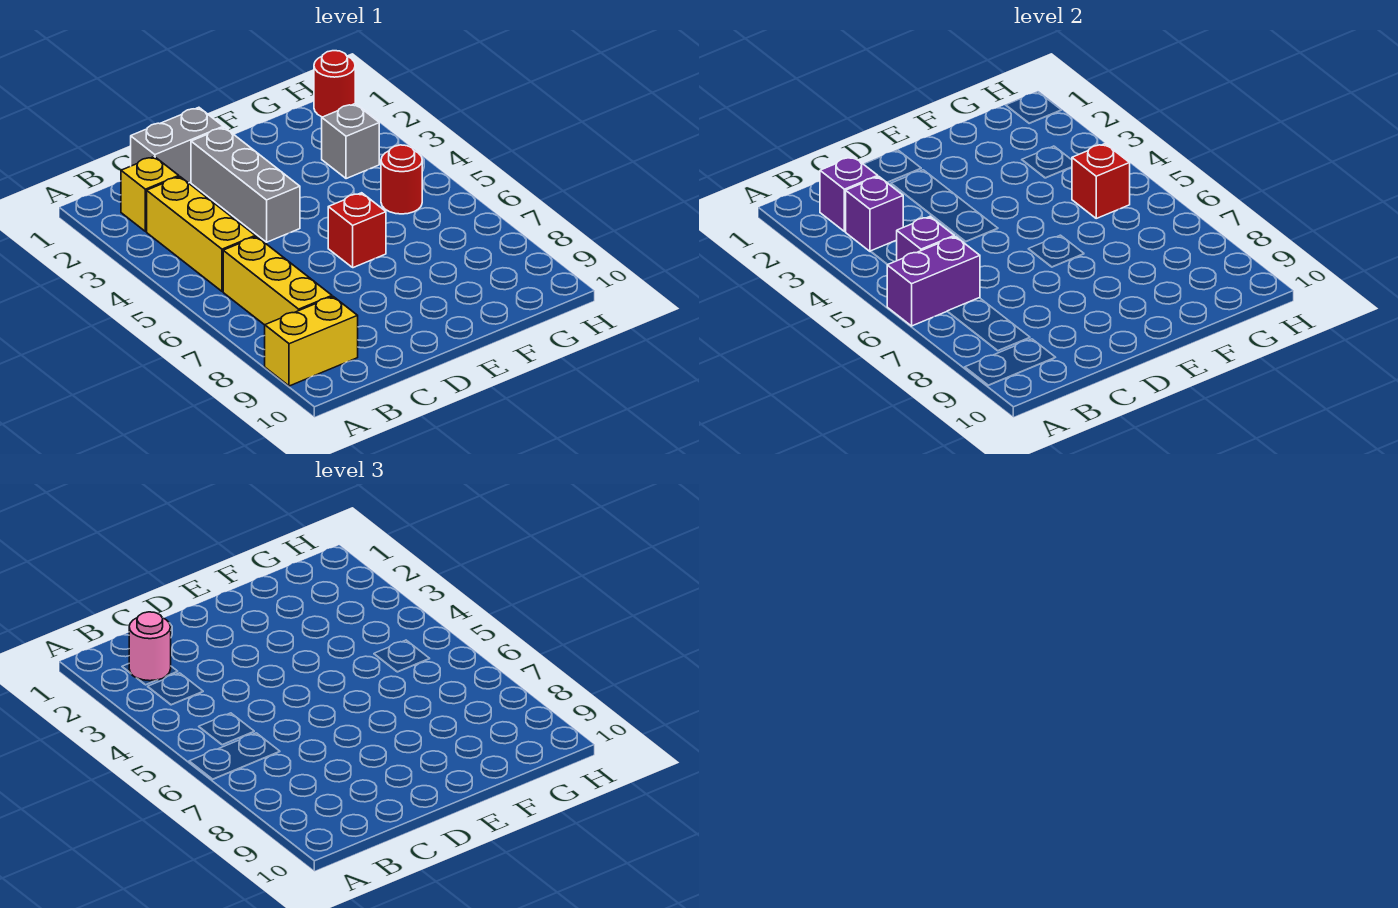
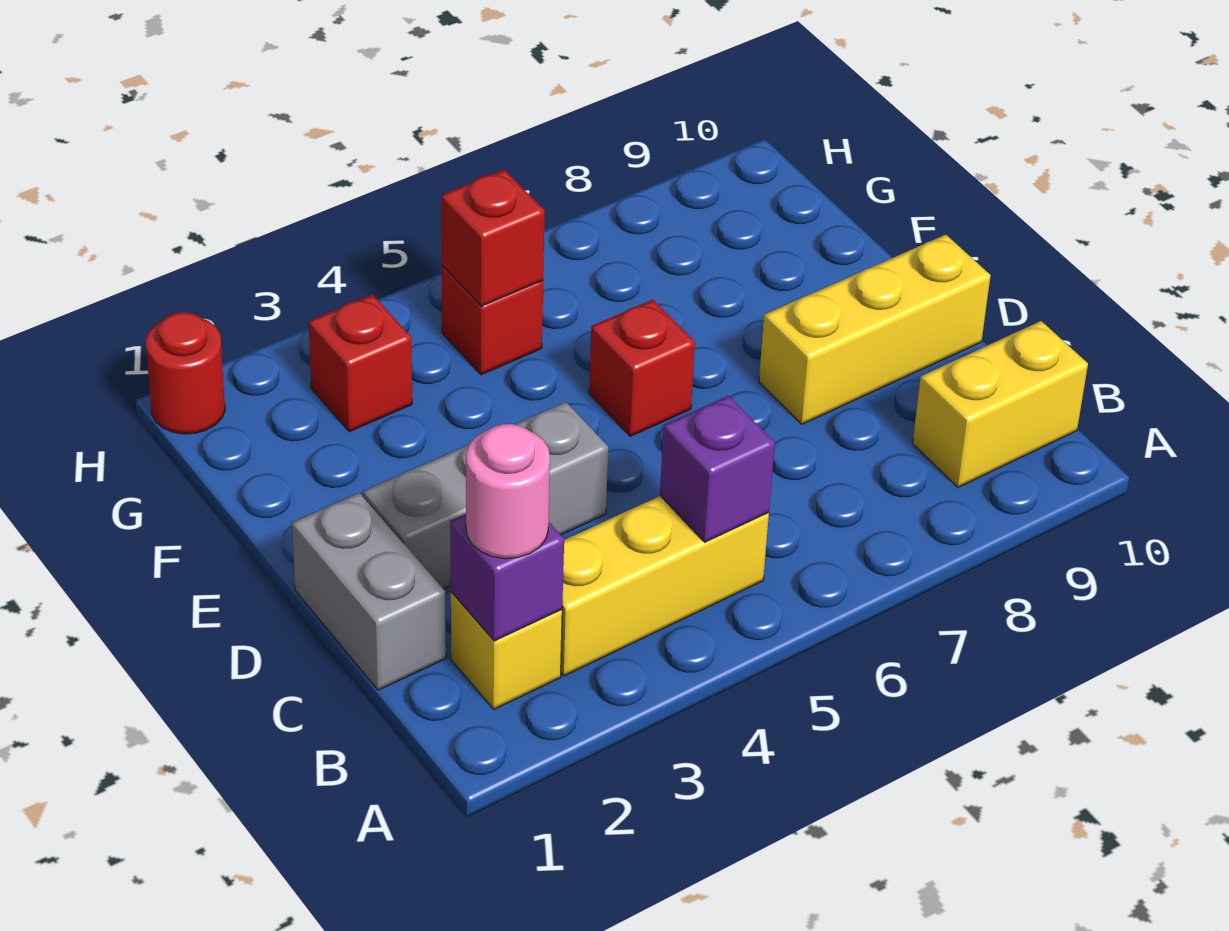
purple 1x2 brick [887,237,980,326] -> none
yellow 1x2 brick [265,297,358,386] -> yellow 1x2 brick turned to [913,321,1088,487]
purple 1x1 brick [846,177,903,251] -> none
yellow 1x3 brick [223,237,332,325] -> yellow 1x3 brick moved to [759,235,991,424]
grey 1x1 brick [322,104,379,179] -> red 1x1 brick [309,294,412,432]
red 1x1 round brick [381,145,422,214] -> red 1x1 brick [442,266,543,375]

